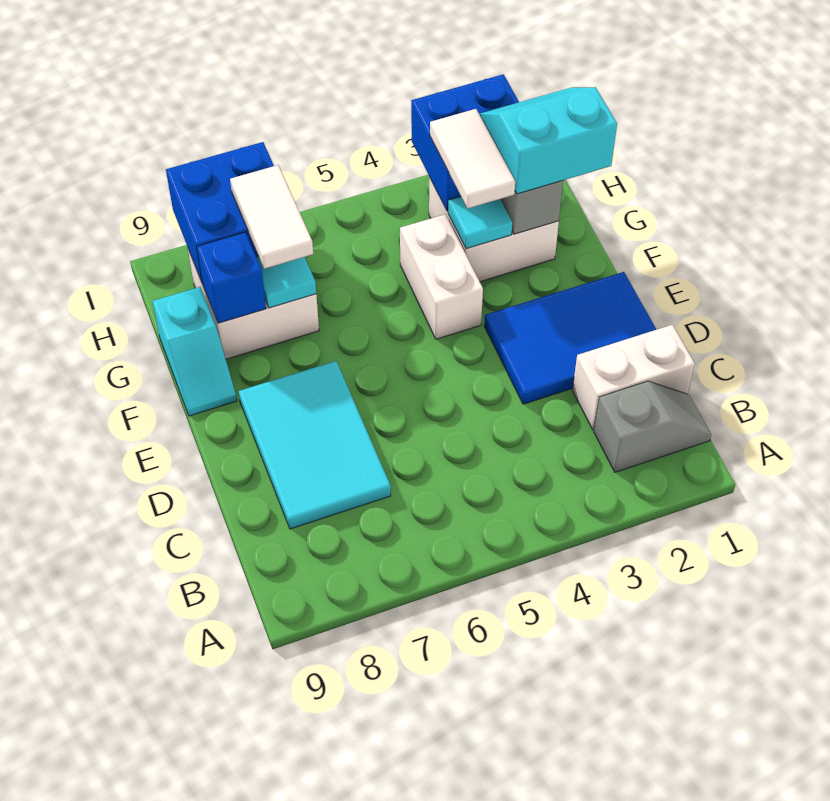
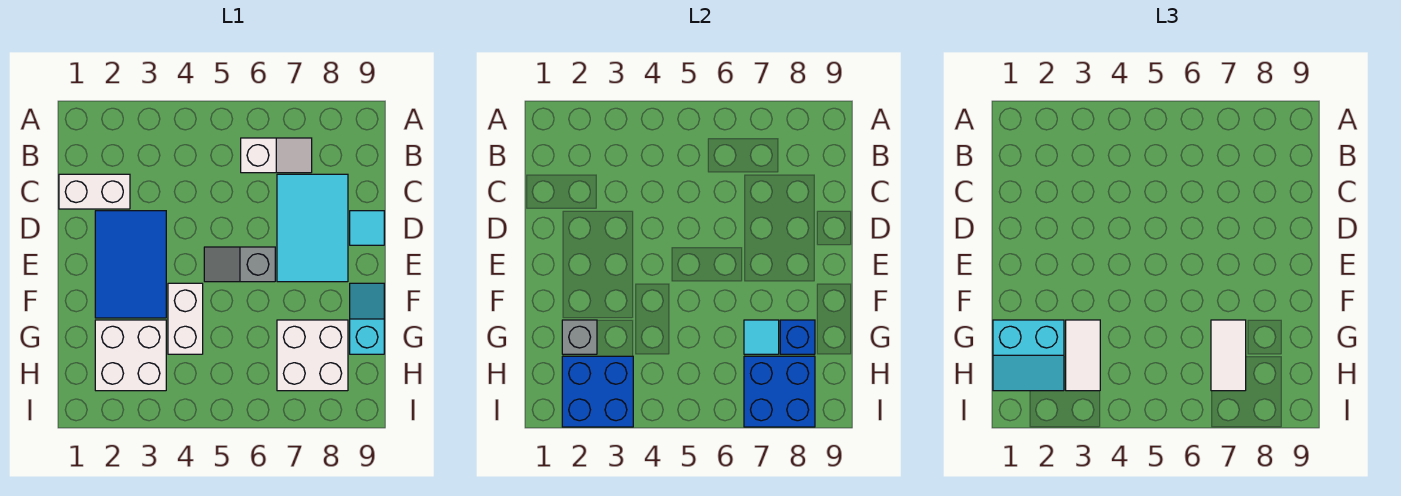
grey 1x2 slope [594,381,712,472] -> grey 1x2 slope moved to [204,247,275,282]
none -> white 1x2 slope [241,138,312,173]
blue 2x3 tile [484,272,657,404] -> blue 2x3 tile turned to [95,211,166,318]
cyan 1x1 tile [448,197,512,249] -> cyan 1x1 tile moved to [350,211,384,245]

